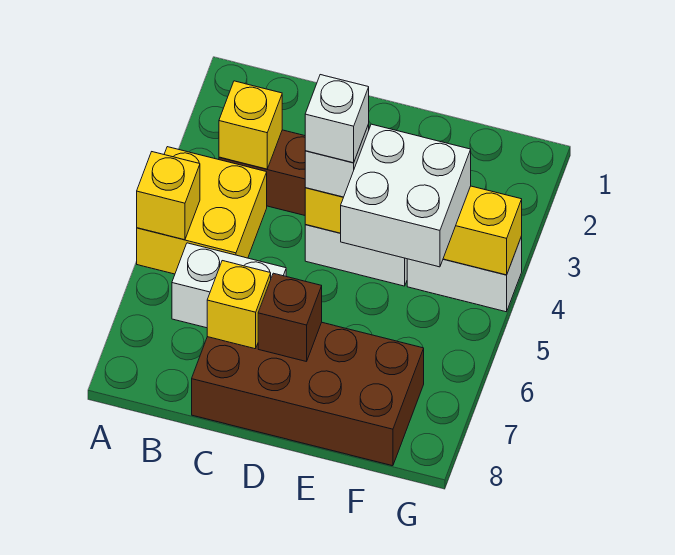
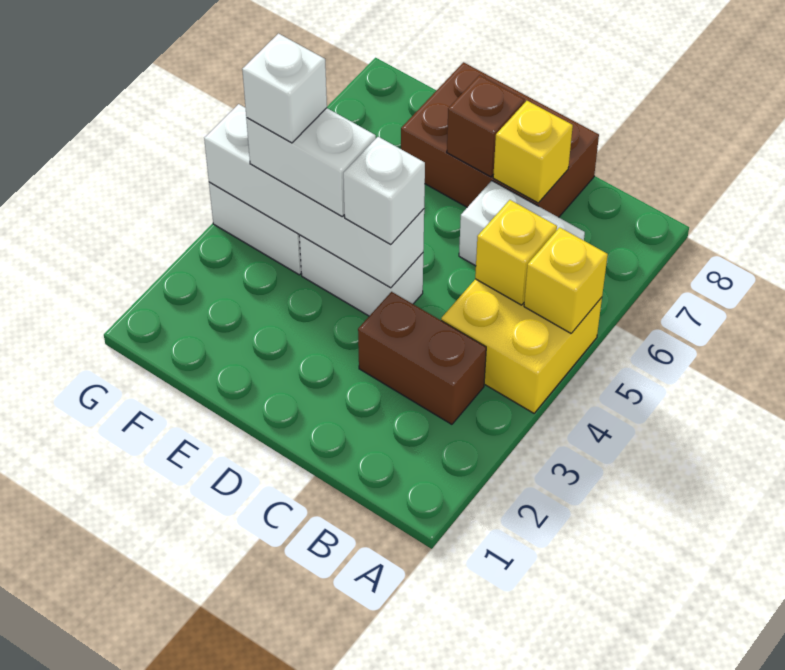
yellow 1x1 brick [219,81,282,169] -> yellow 1x1 brick moved to [475,200,557,305]
brown 2x4 brick [192,322,424,466] -> brown 2x3 brick [401,62,599,217]
yellow 1x4 brick [305,186,522,275] -> white 1x4 brick [204,104,424,288]
white 1x1 brick [305,75,369,163] -> white 1x1 brick moved to [242,34,327,143]
white 2x2 brick [340,124,471,267] -> white 1x2 brick [246,108,376,217]

